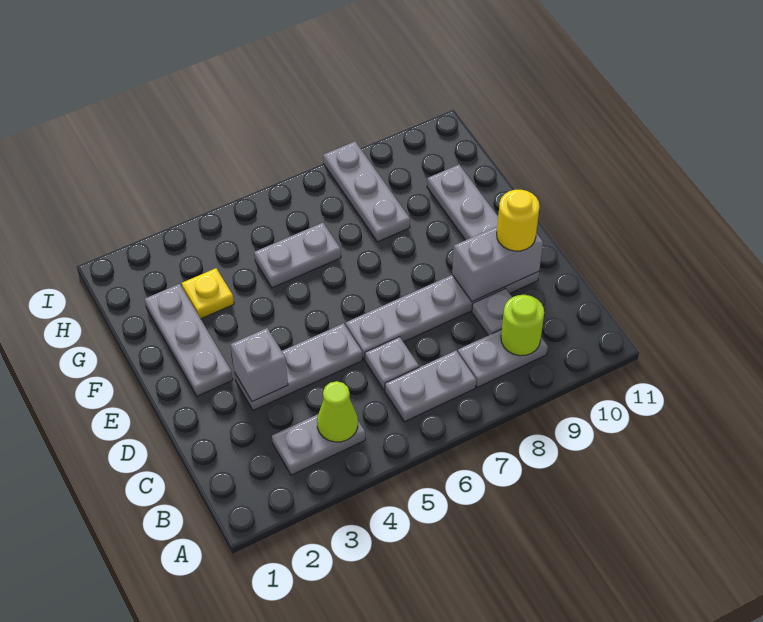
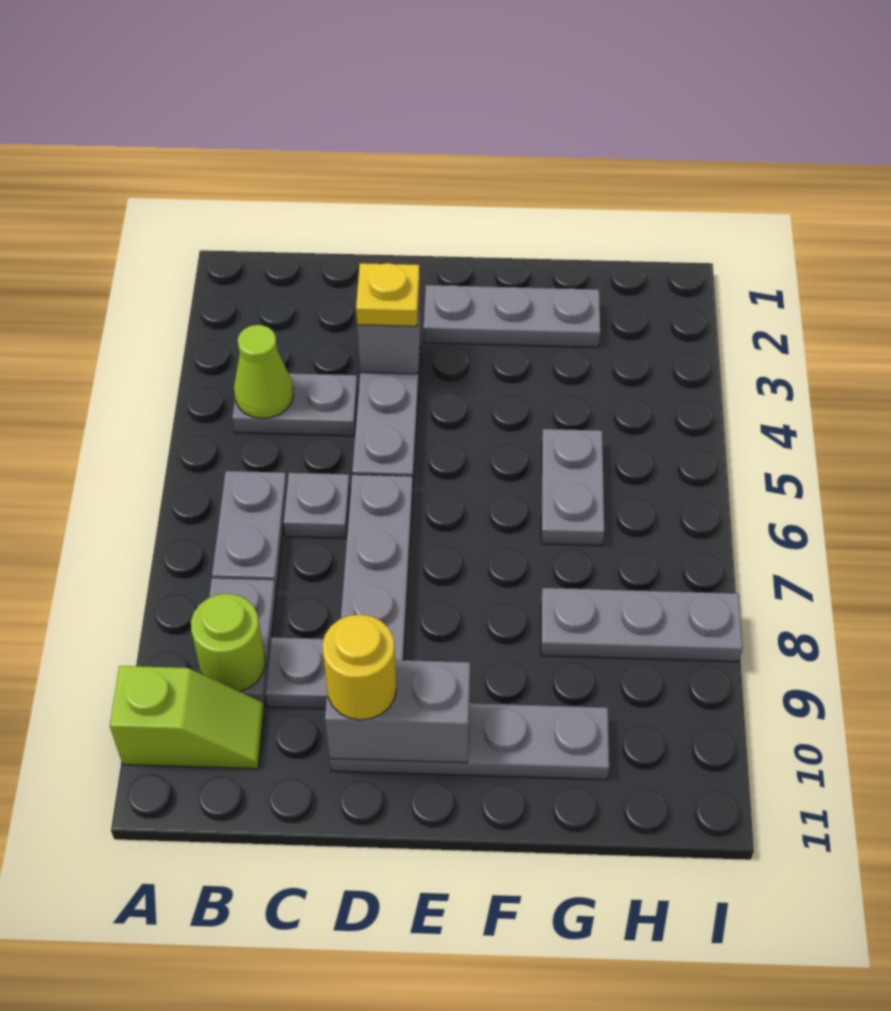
none -> lime 1x2 slope [110,666,264,769]
grey 1x2 plate [272,414,365,475] -> grey 1x2 plate turned to [232,373,358,436]
grey 1x2 brick [452,227,543,302] -> grey 1x2 brick turned to [325,660,470,763]
yellow 1x1 plate [182,268,234,319] -> yellow 1x1 plate moved to [356,263,420,326]

